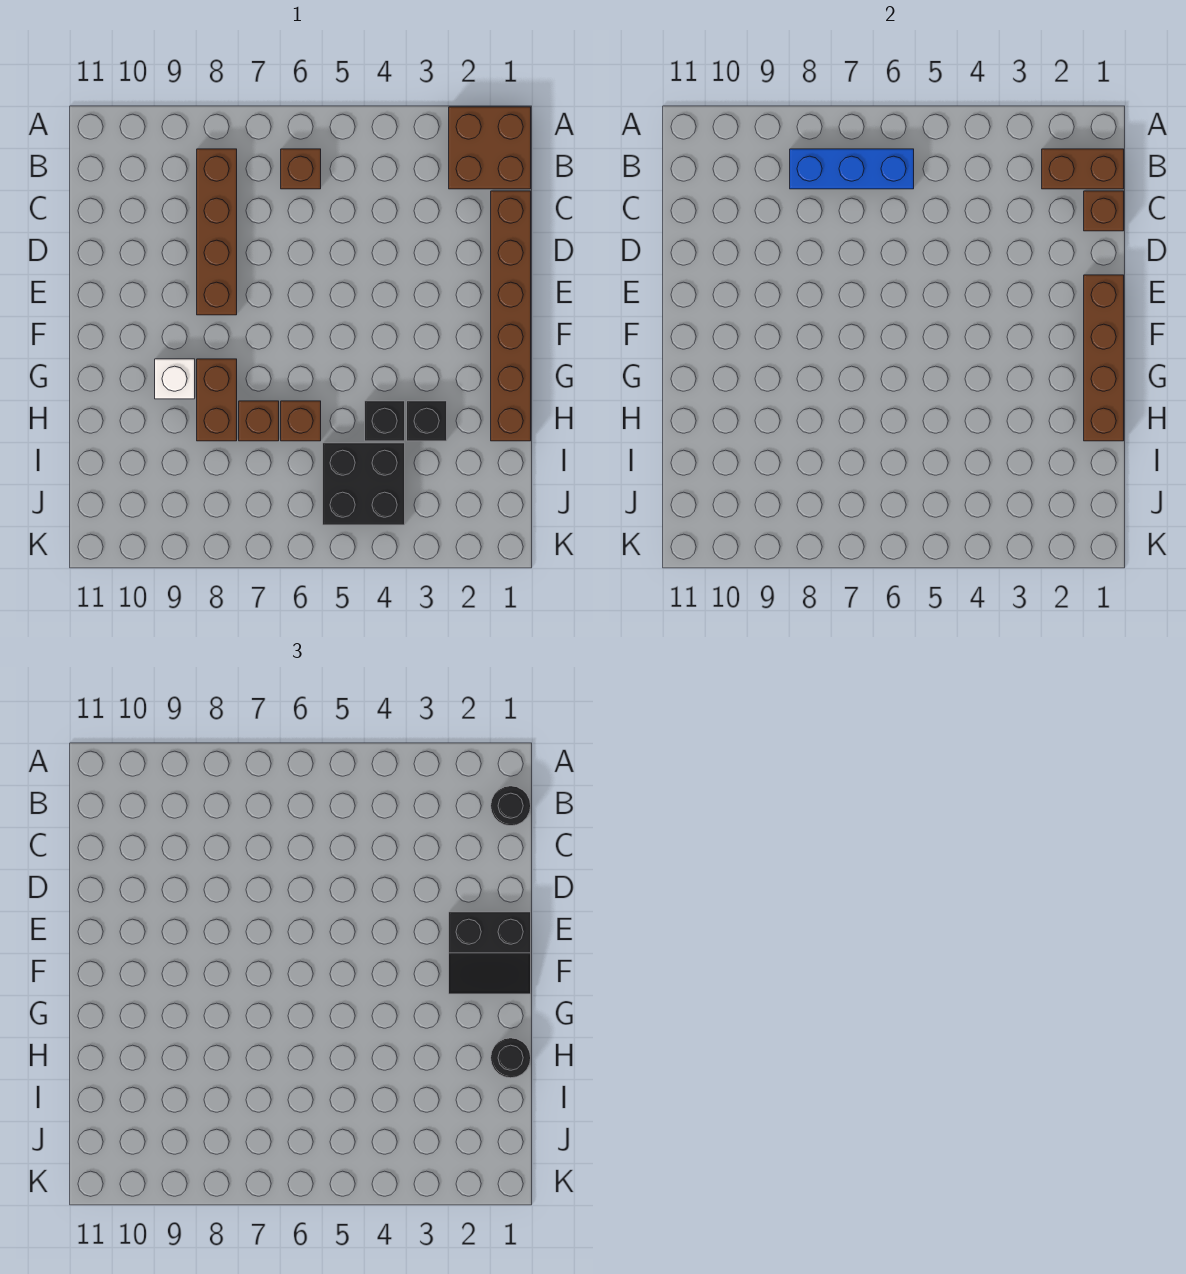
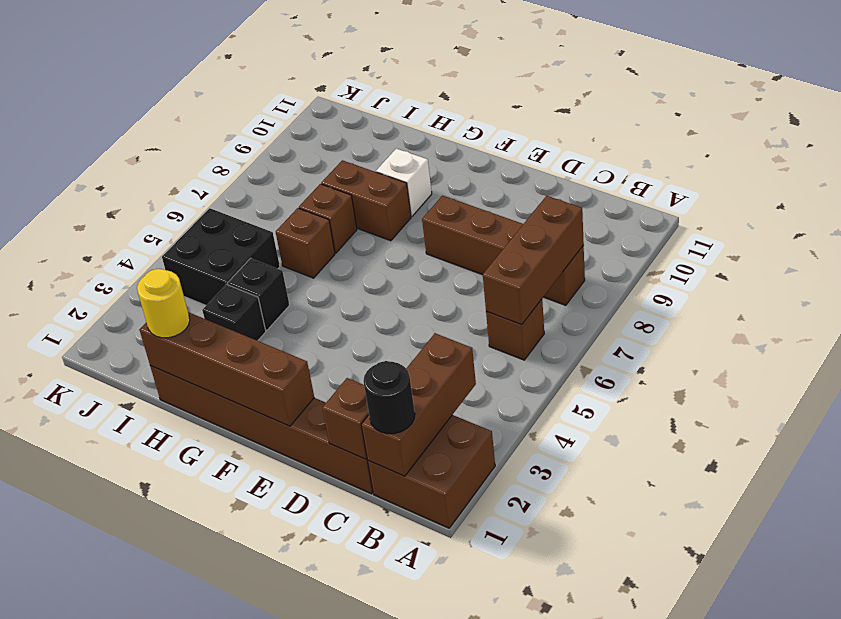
brown 1x2 brick [1042,149,1124,189] -> brown 1x3 brick [361,333,476,476]
blue 1x3 brick [790,149,914,189] -> brown 1x3 brick [483,196,584,324]
black 2x2 slope [449,912,531,994] -> none
black 1x1 round brick [491,1038,531,1078] -> yellow 1x1 round brick [137,269,190,338]

